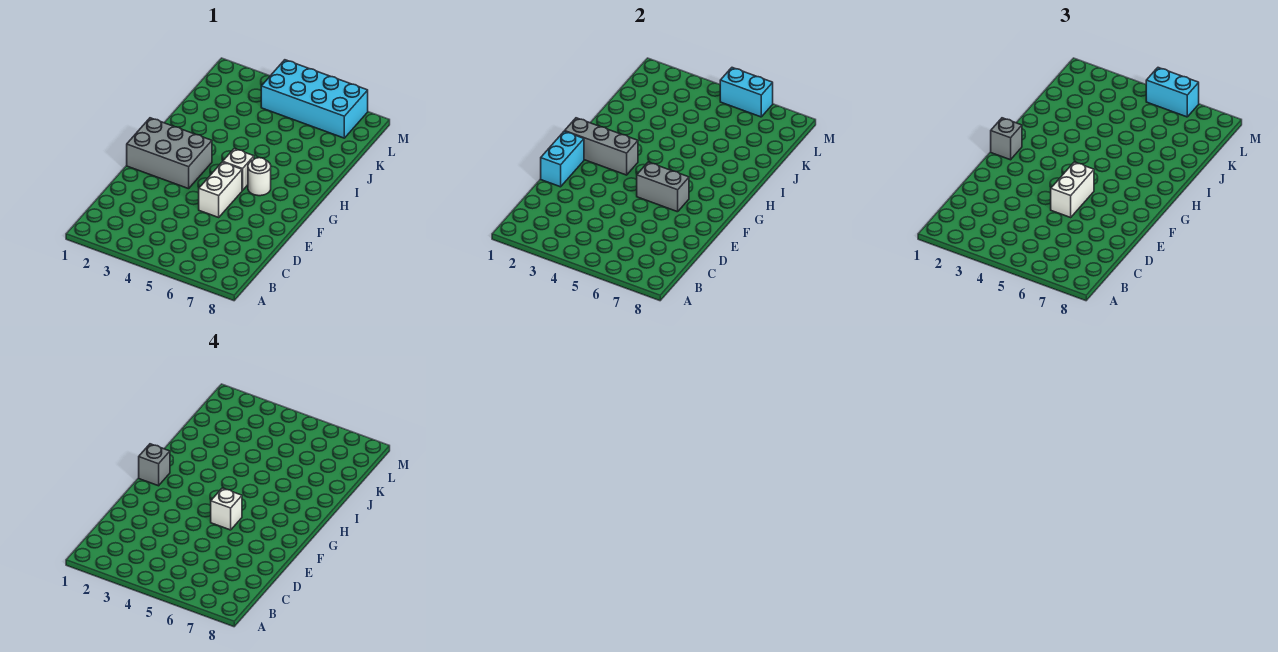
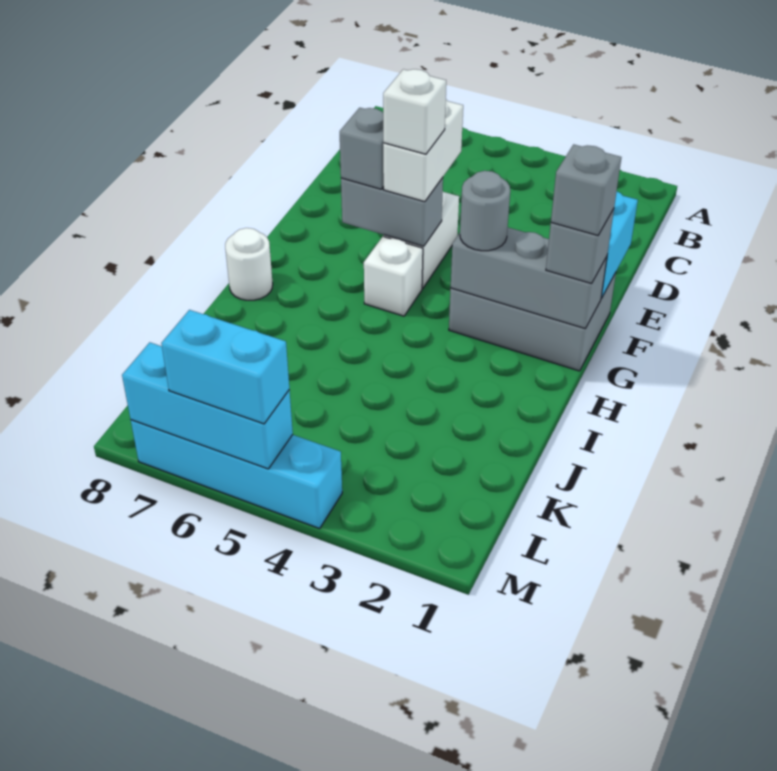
none -> grey 1x1 brick [340,108,384,189]
none -> grey 1x1 round brick [460,171,510,251]
white 1x1 round brick [248,158,271,196] -> white 1x1 round brick moved to [225,228,273,300]
cyan 2x4 brick [261,60,368,138] -> cyan 1x4 brick [131,420,342,529]
cyan 1x2 brick [720,68,773,117] -> cyan 1x3 brick [122,342,293,469]

